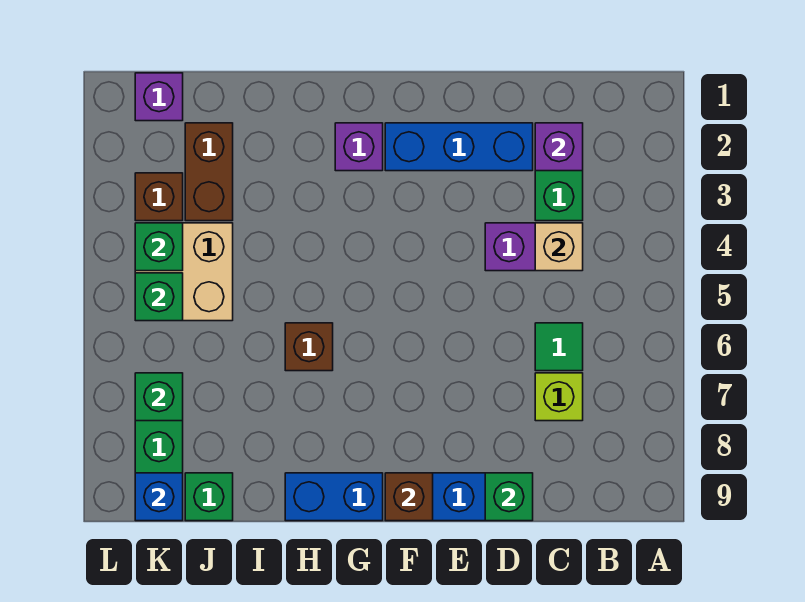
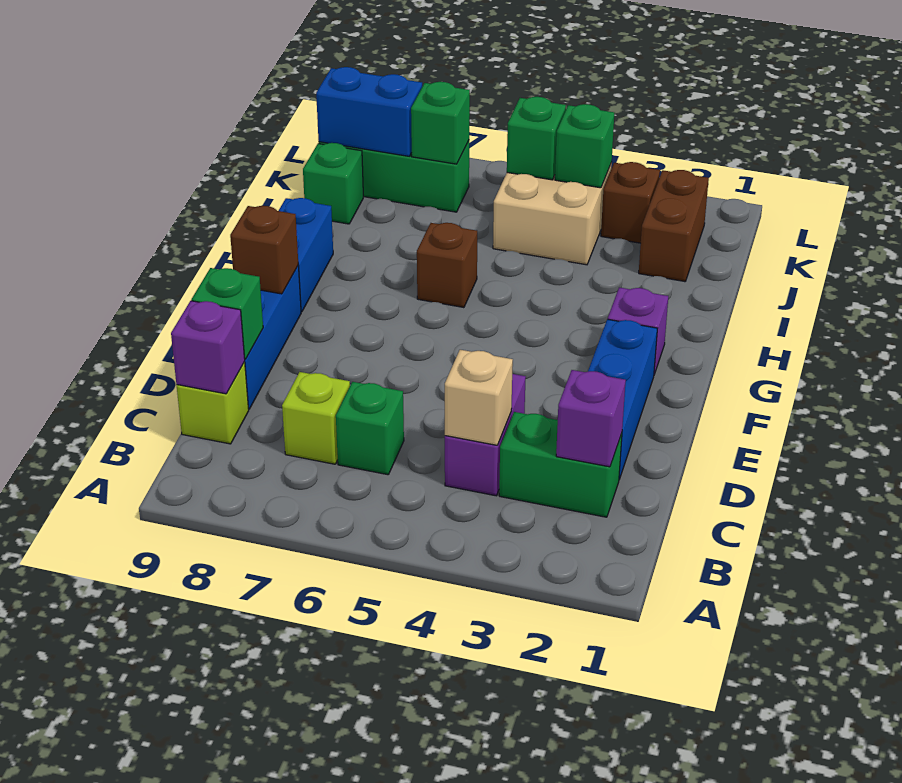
green 1x1 tile [535,323,583,371] -> green 1x1 brick [336,382,404,475]
none -> lime 1x1 brick [177,362,249,444]
brown 1x2 brick [185,123,233,221] -> brown 1x2 brick turned to [639,170,709,282]
purple 1x1 brick [135,73,183,121] -> purple 1x1 brick moved to [171,301,245,394]
blue 1x1 brick [135,473,183,521] -> blue 1x2 brick [316,67,422,156]

